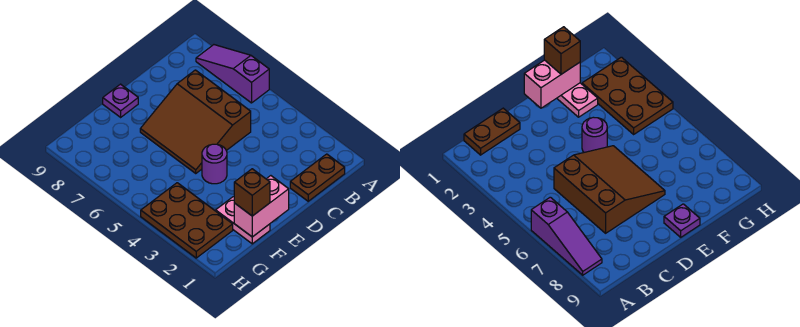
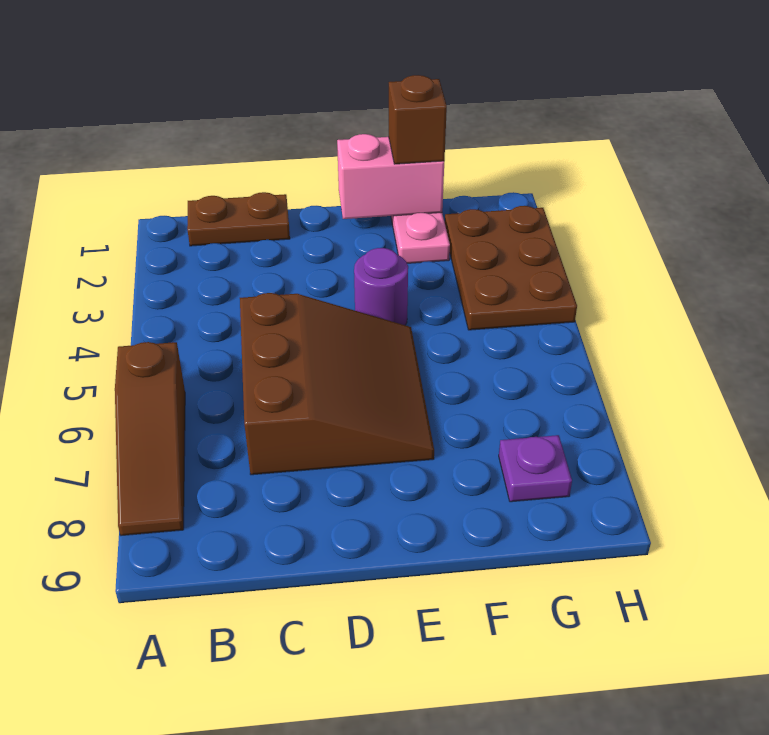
purple 1x3 slope [196,45,269,103] -> brown 1x3 slope [115,342,185,536]
purple 1x1 plate [103,84,138,117] -> purple 1x1 plate moved to [499,435,572,502]

